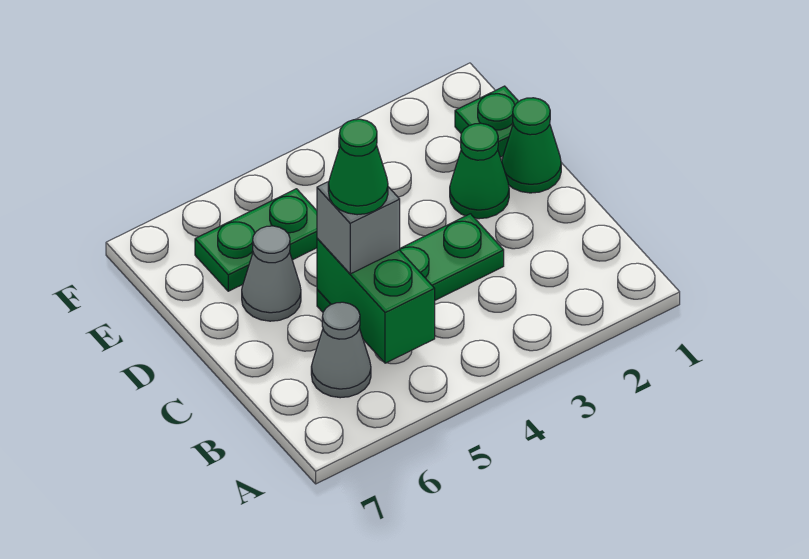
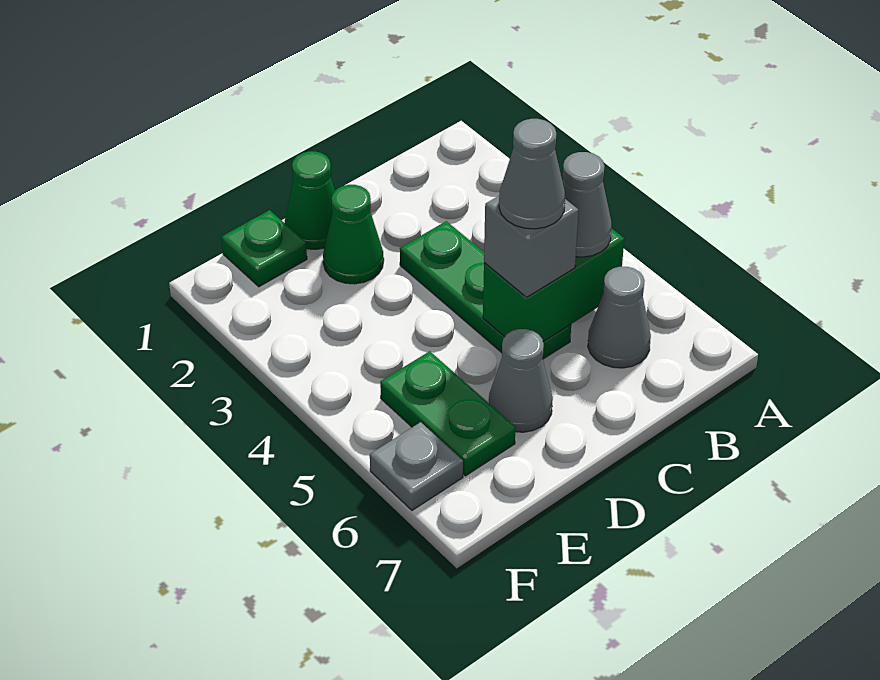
none -> grey 1x1 cone [562,152,612,257]
green 1x1 cone [328,119,388,215] -> grey 1x1 cone [499,119,565,229]
none -> grey 1x1 plate [370,422,463,510]

